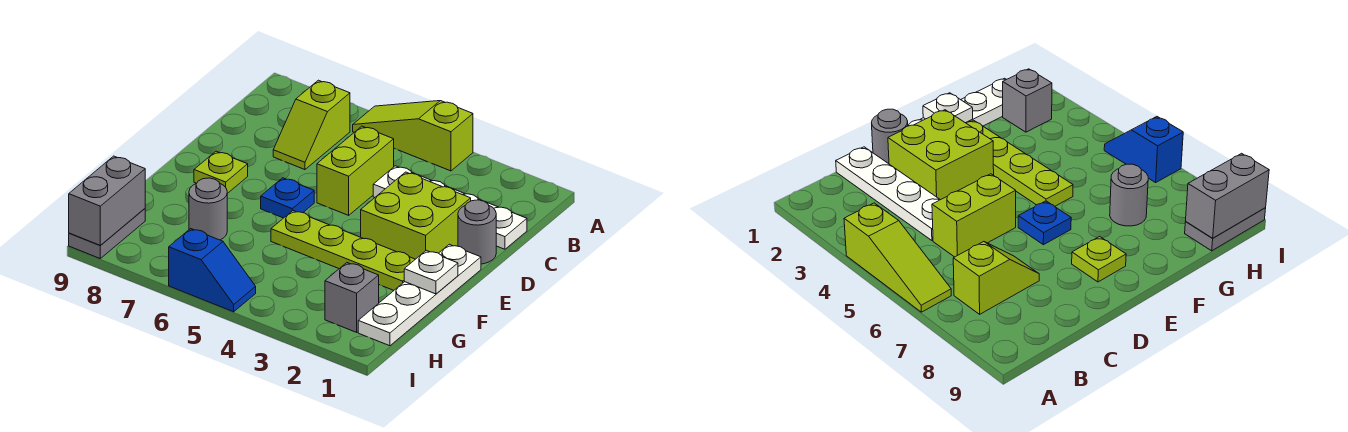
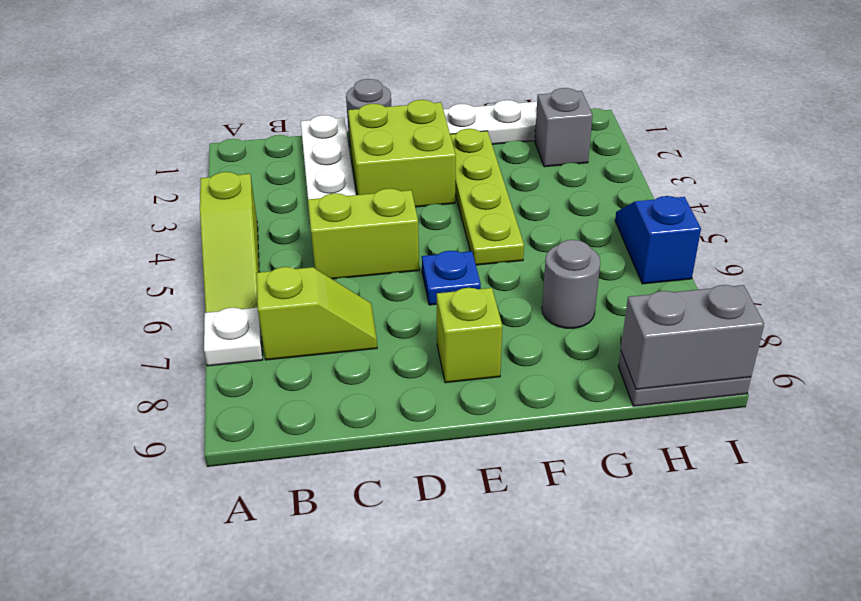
lime 1x1 plate [194,151,248,194] -> lime 1x1 brick [437,288,502,383]
white 1x1 plate [404,250,458,294] -> white 1x1 plate moved to [204,308,262,366]

